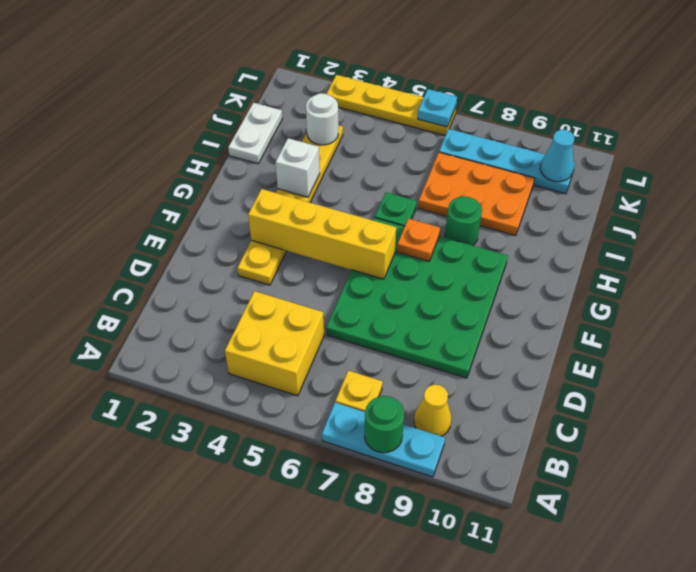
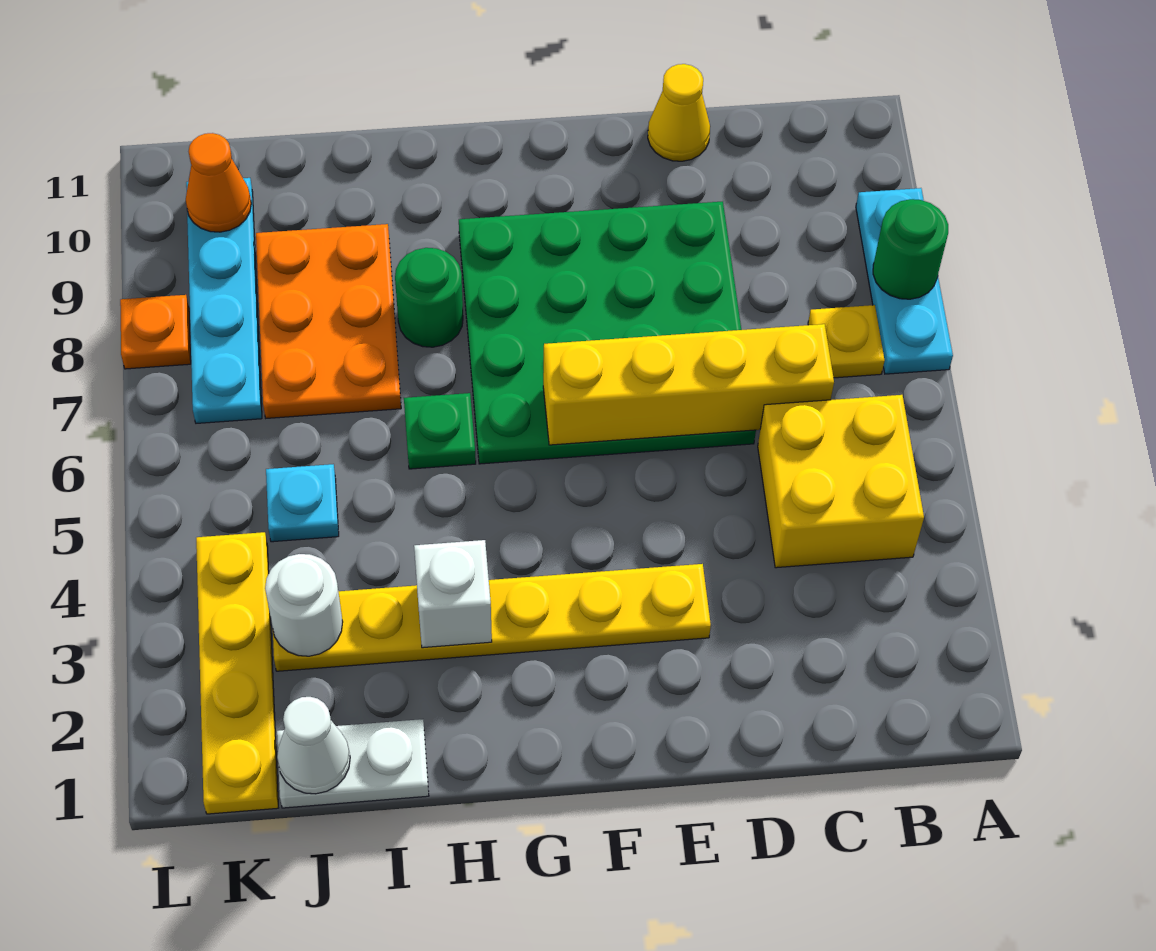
yellow 1x1 cone [414,385,452,436] -> yellow 1x1 cone moved to [648,64,710,161]
yellow 1x4 brick [248,189,396,279] -> yellow 1x4 brick turned to [543,324,834,445]
orange 1x1 plate [397,218,440,261] -> orange 1x1 plate moved to [120,295,191,369]
none -> white 1x1 cone [277,697,350,794]
cyan 1x1 cone [540,130,574,182] -> orange 1x1 cone [186,133,251,232]
yellow 1x4 plate [327,75,456,136] -> yellow 1x4 plate moved to [196,532,278,814]
cyan 1x1 plate [418,89,457,127] -> cyan 1x1 plate moved to [266,464,339,542]

